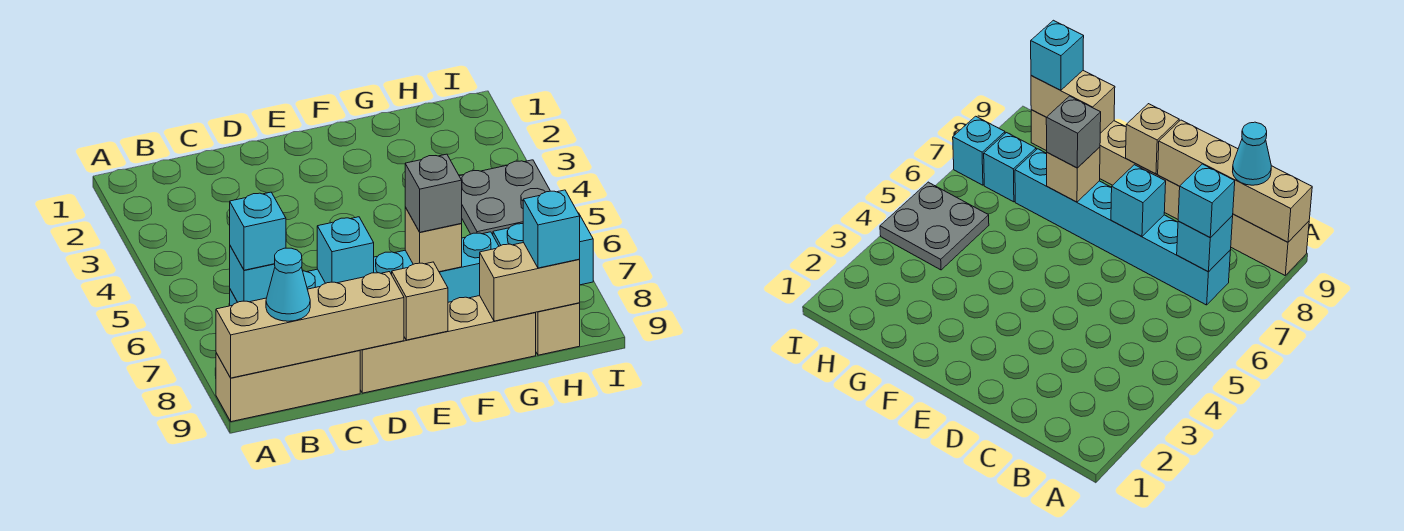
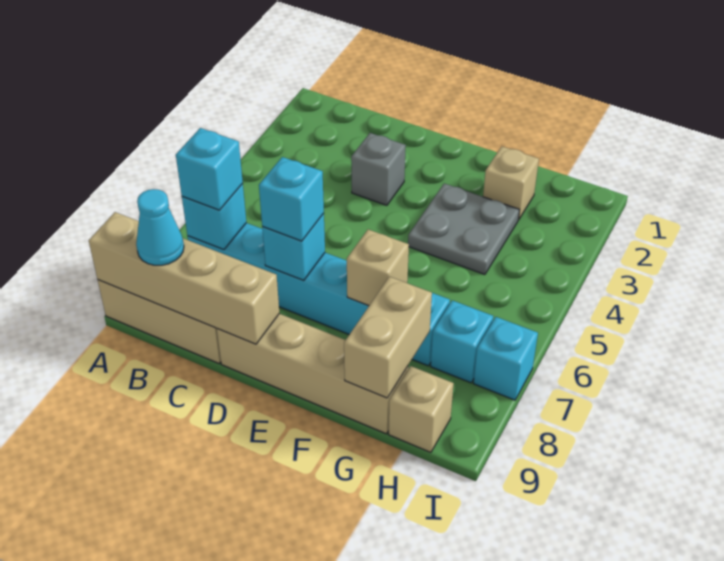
tan 1x1 brick [392,262,448,340] -> tan 1x1 brick moved to [483,147,539,220]
grey 1x1 brick [405,154,462,232] -> grey 1x1 brick moved to [351,133,406,205]
tan 1x2 brick [480,243,580,321] -> tan 1x2 brick turned to [344,277,432,398]
grey 2x2 plate [459,160,550,235] -> grey 2x2 plate moved to [408,184,519,275]
cyan 1x1 brick [523,190,580,268] -> cyan 1x1 brick moved to [259,157,324,241]

